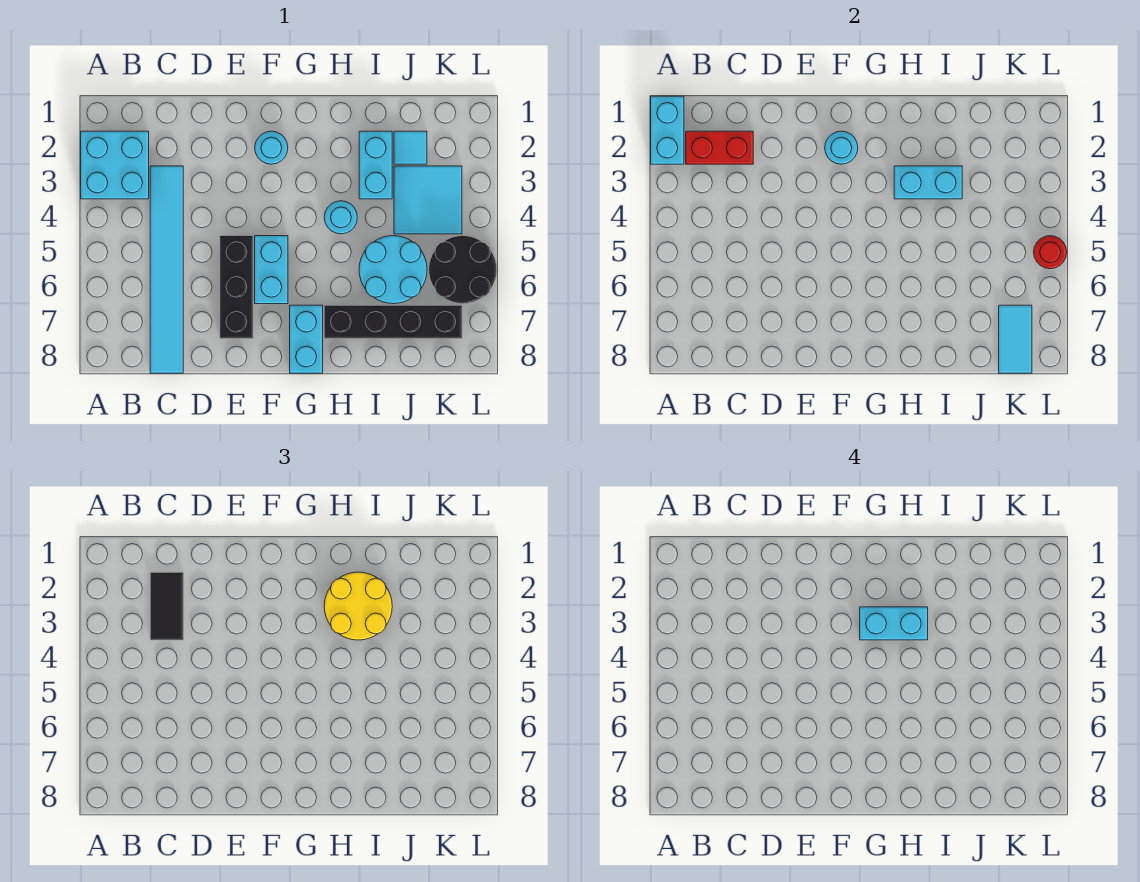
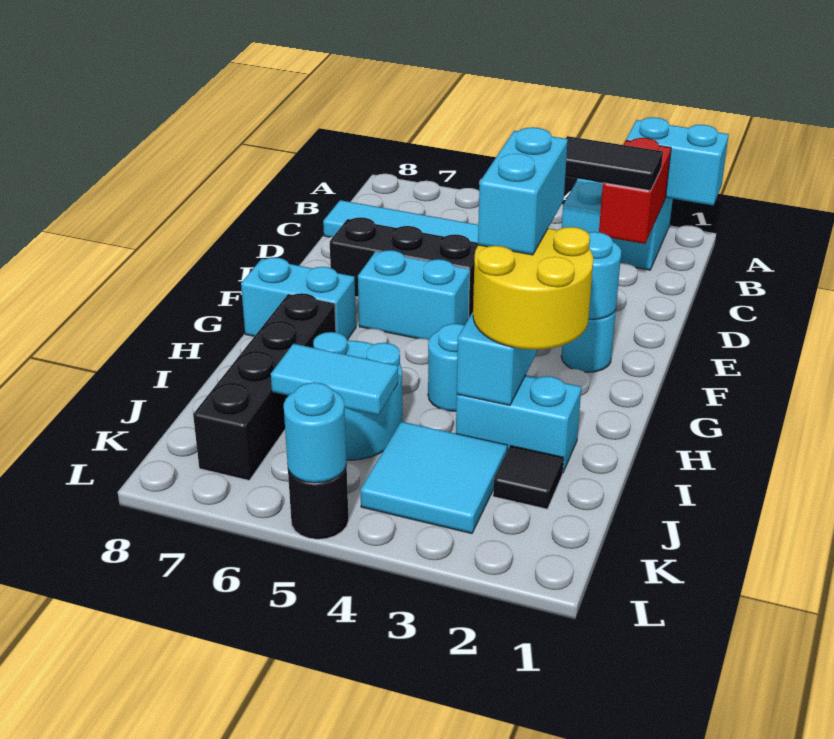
cyan 1x1 tile [394,131,427,164] -> black 1x1 tile [493,445,564,509]
black 2x2 round brick [429,236,497,304] -> black 1x1 round brick [288,465,349,539]
cyan 1x2 tile [999,305,1032,373] -> cyan 1x2 tile moved to [271,344,398,415]
red 1x1 round brick [1034,236,1067,269] -> cyan 1x1 round brick [284,382,347,483]

